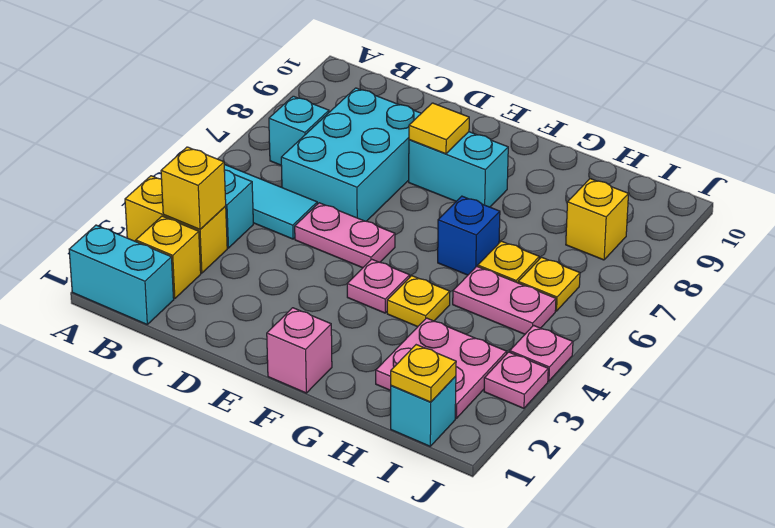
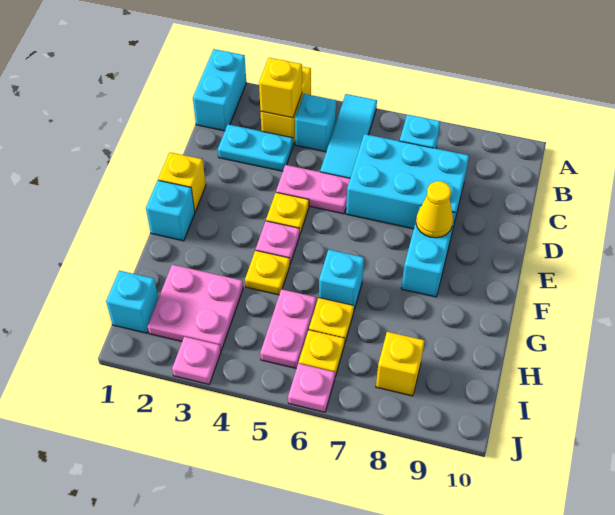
yellow 1x1 brick [136,216,201,299] -> yellow 1x1 brick moved to [158,152,206,211]
none -> cyan 1x2 plate [218,124,293,171]
pink 1x2 plate [295,203,395,268] -> pink 1x2 plate turned to [276,165,350,214]
yellow 1x1 tile [409,103,469,154] -> yellow 1x1 cone [416,181,453,238]
pink 1x1 brick [267,308,332,393] -> cyan 1x1 brick [146,180,195,241]
blue 1x1 brick [438,196,500,275] -> cyan 1x1 brick [319,250,364,310]
yellow 1x1 plate [391,345,456,402] -> yellow 1x1 plate moved to [266,193,309,235]
pink 1x1 plate [510,325,573,381] -> pink 1x1 plate moved to [288,363,335,412]

